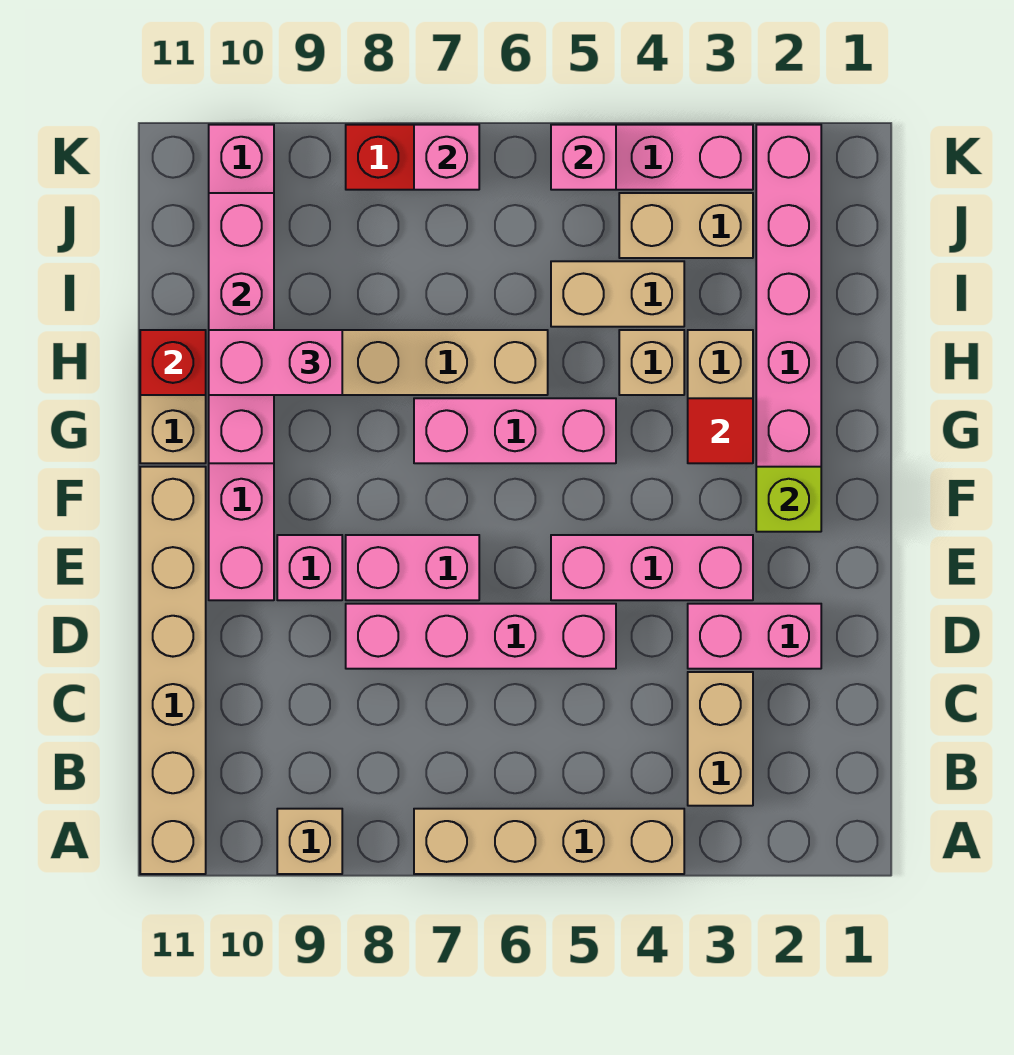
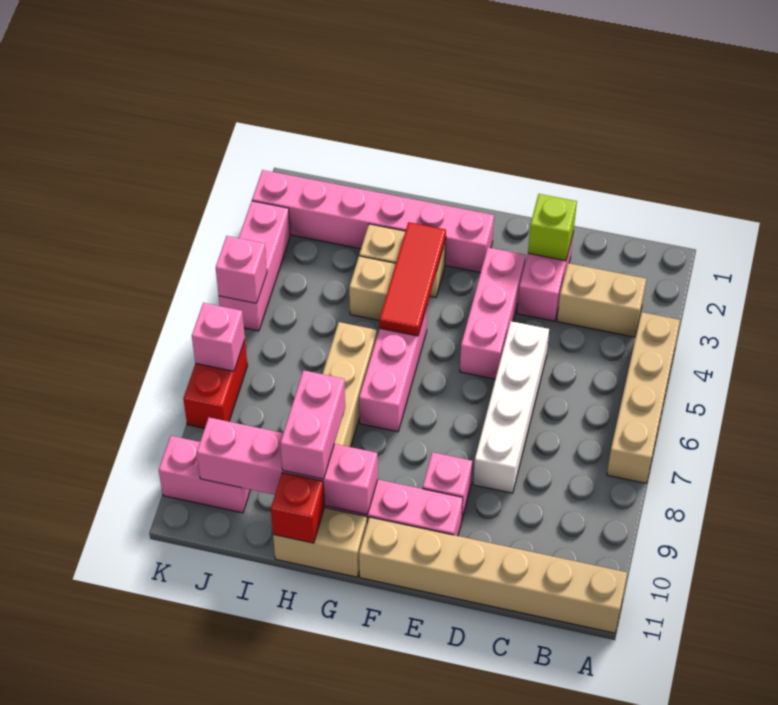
tan 1x1 brick [277,809,342,874] -> none
pink 1x4 brick [346,604,616,669] -> white 1x4 brick [473,321,549,493]
pink 1x2 brick [346,535,479,600] -> none
lime 1x1 brick [756,467,821,532] -> lime 1x1 brick moved to [528,194,577,261]
red 1x1 tile [688,398,753,463] -> red 1x3 tile [379,222,446,336]
tan 1x2 brick [551,261,684,327] -> none
tan 1x2 brick [619,193,753,258] -> none

